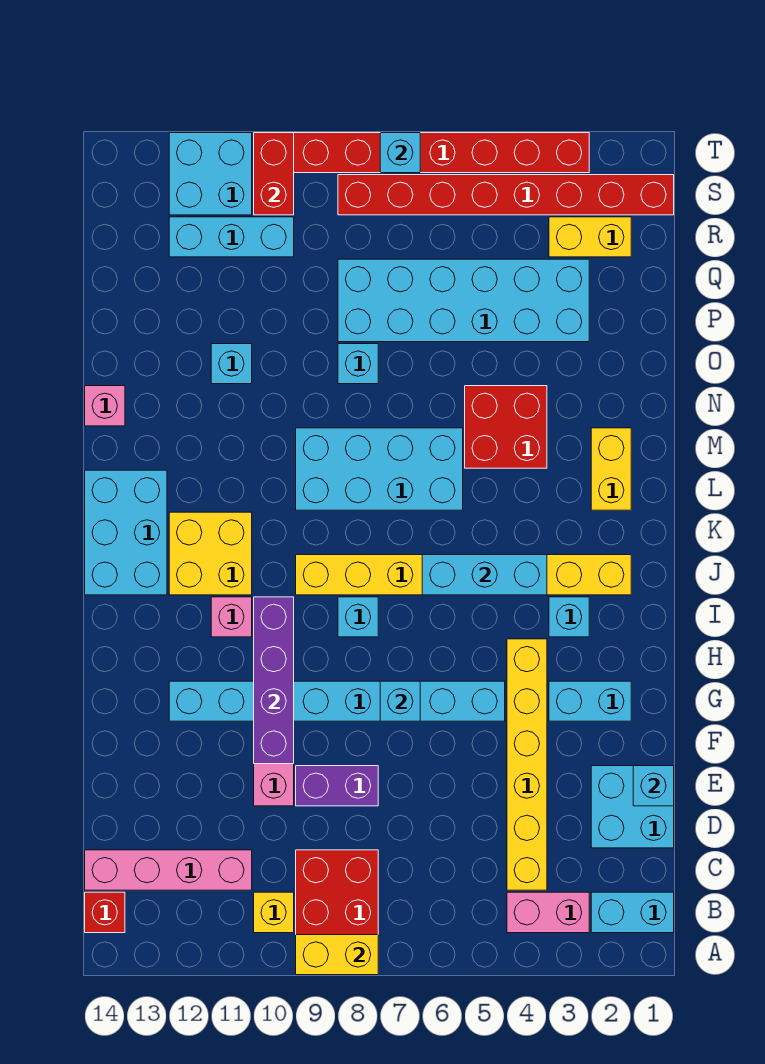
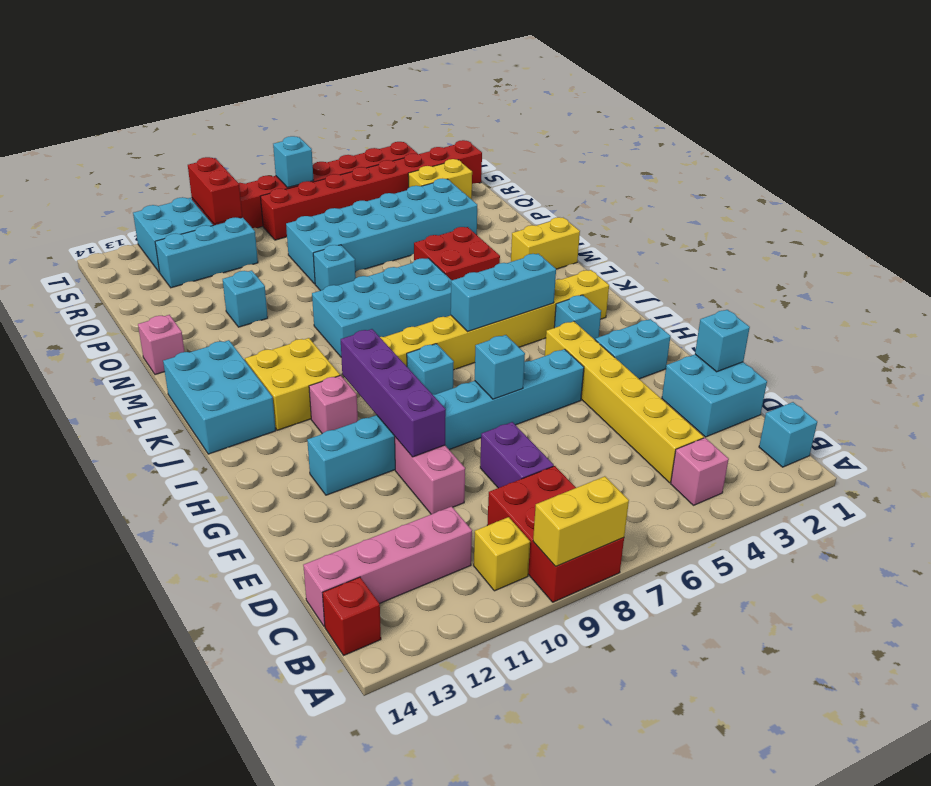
cyan 1x2 brick [591,892,674,933] -> cyan 1x1 brick [759,402,817,467]
pink 1x2 brick [507,892,589,933] -> pink 1x1 brick [671,438,729,505]
purple 1x2 brick [296,766,378,806] -> purple 1x2 brick turned to [480,422,554,488]
yellow 1x2 brick [591,428,631,510] -> yellow 1x2 brick turned to [511,217,580,269]

